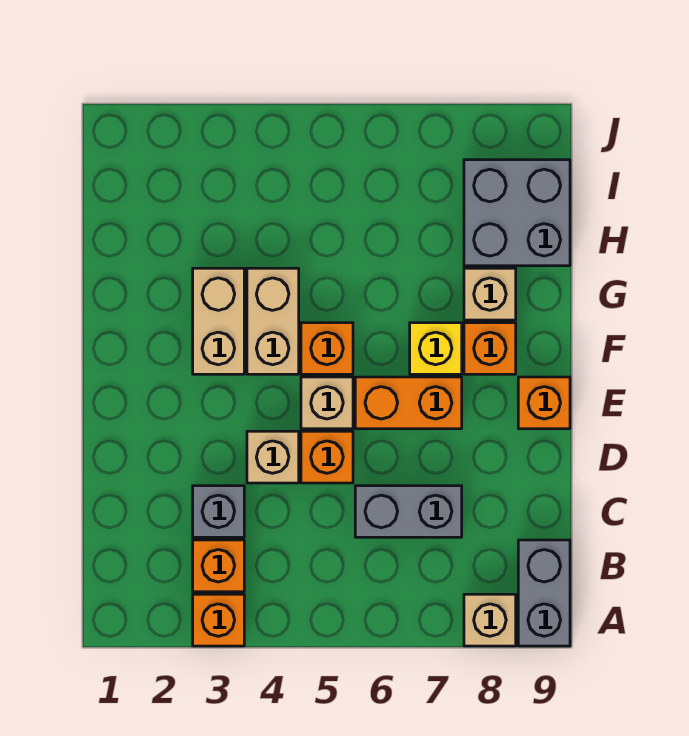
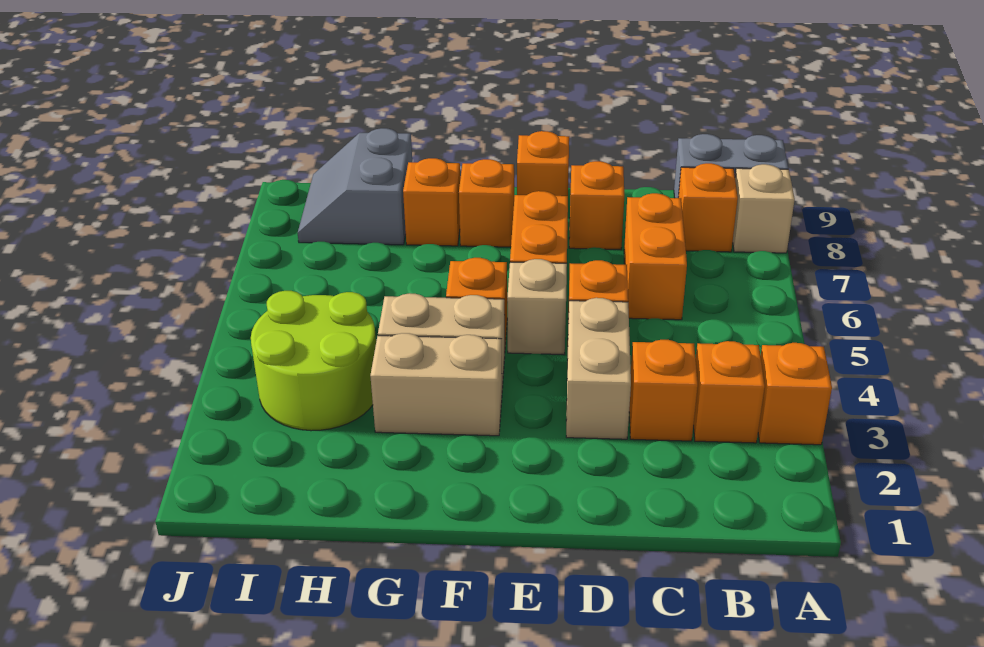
none -> orange 1x1 brick [678,163,738,252]
grey 1x1 brick [193,486,244,537] -> orange 1x1 brick [629,340,698,441]
grey 1x2 brick [355,486,462,537] -> orange 1x2 brick [624,193,687,320]
tan 1x1 brick [247,431,299,483] -> tan 1x2 brick [566,298,631,439]
none -> orange 1x1 brick [569,161,624,249]
yellow 1x1 brick [410,323,462,374] -> none
tan 1x1 brick [464,268,516,320] -> orange 1x1 brick [403,158,460,246]
none -> lime 2x2 round brick [251,291,376,431]
grey 2x2 brick [464,160,570,266] -> grey 2x2 slope [298,128,412,245]

